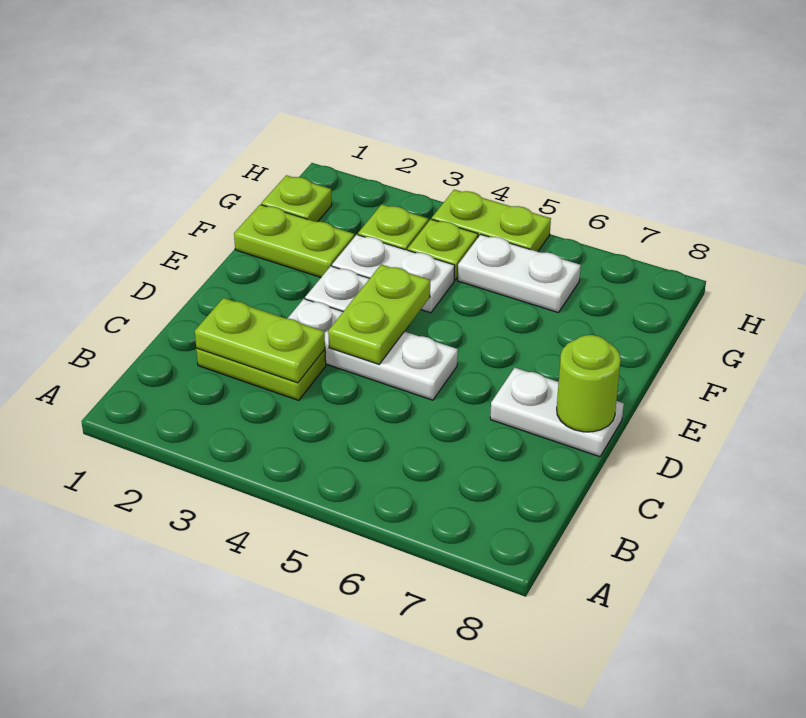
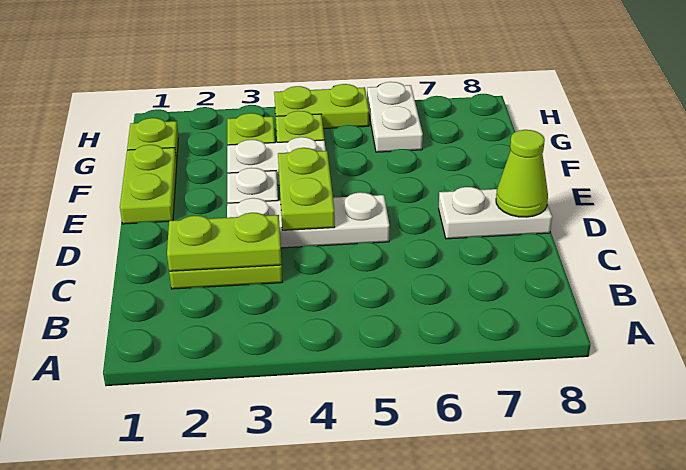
lime 1x1 round brick [557,335,621,432] -> lime 1x1 cone [496,130,548,217]
lime 1x2 plate [234,205,354,277] -> lime 1x2 plate turned to [120,145,177,224]
white 1x2 plate [458,234,581,313] -> white 1x2 plate turned to [367,82,423,152]

